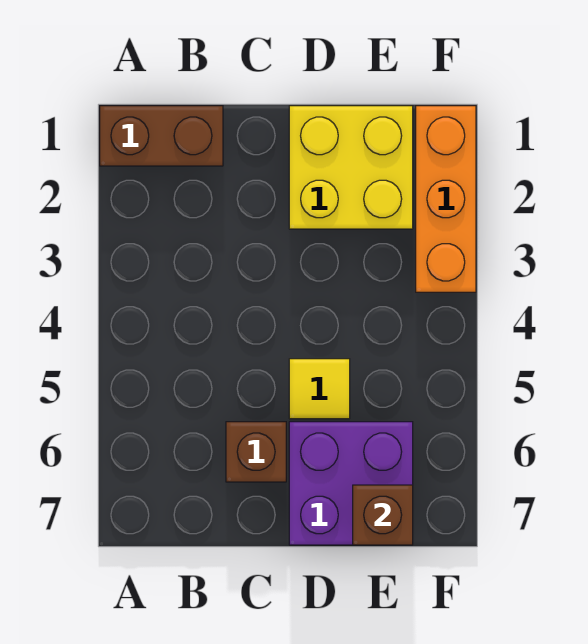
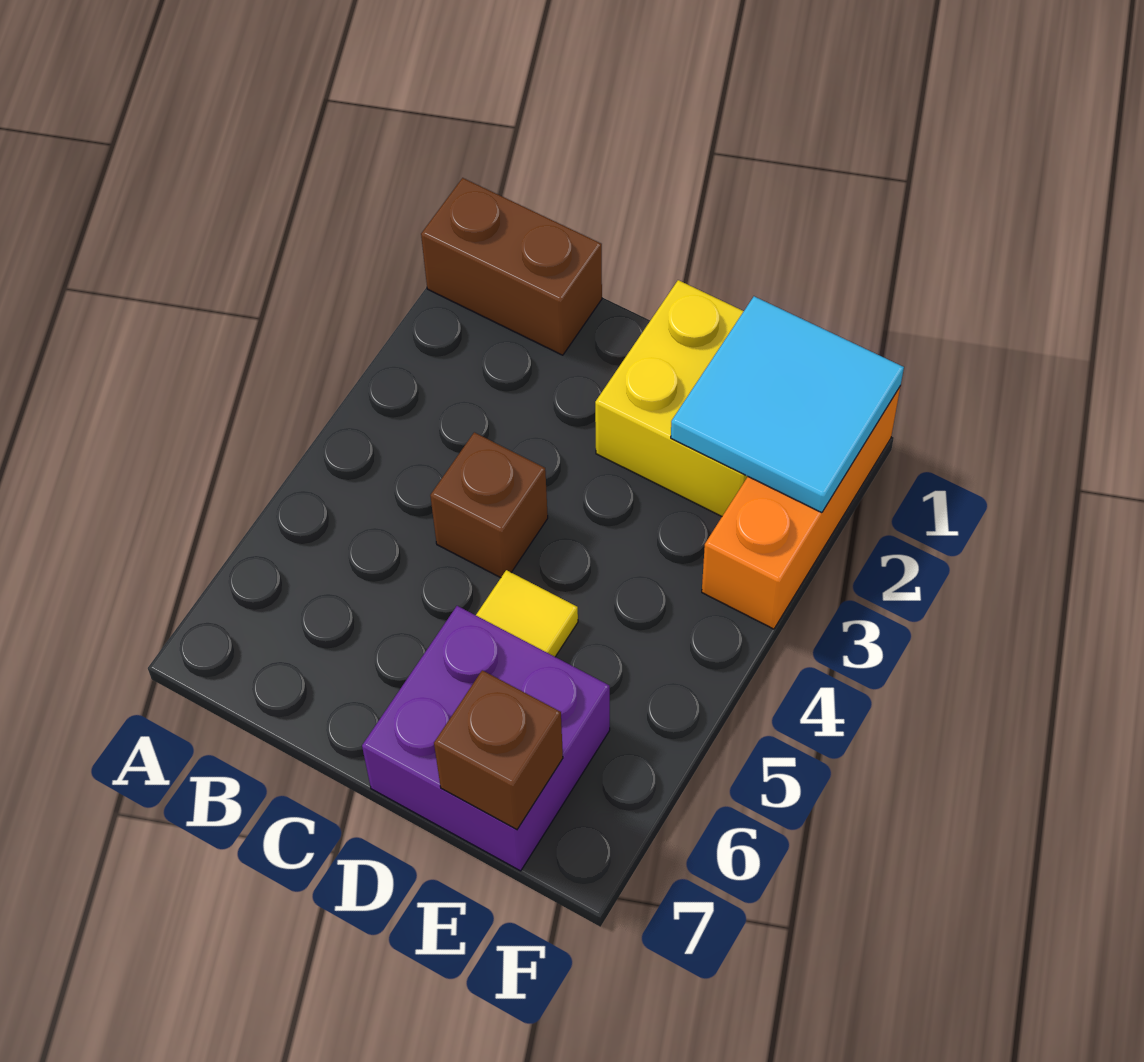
brown 1x1 brick [226,422,286,482] -> brown 1x1 brick moved to [430,432,548,578]
none -> cyan 2x2 tile [671,296,904,513]

